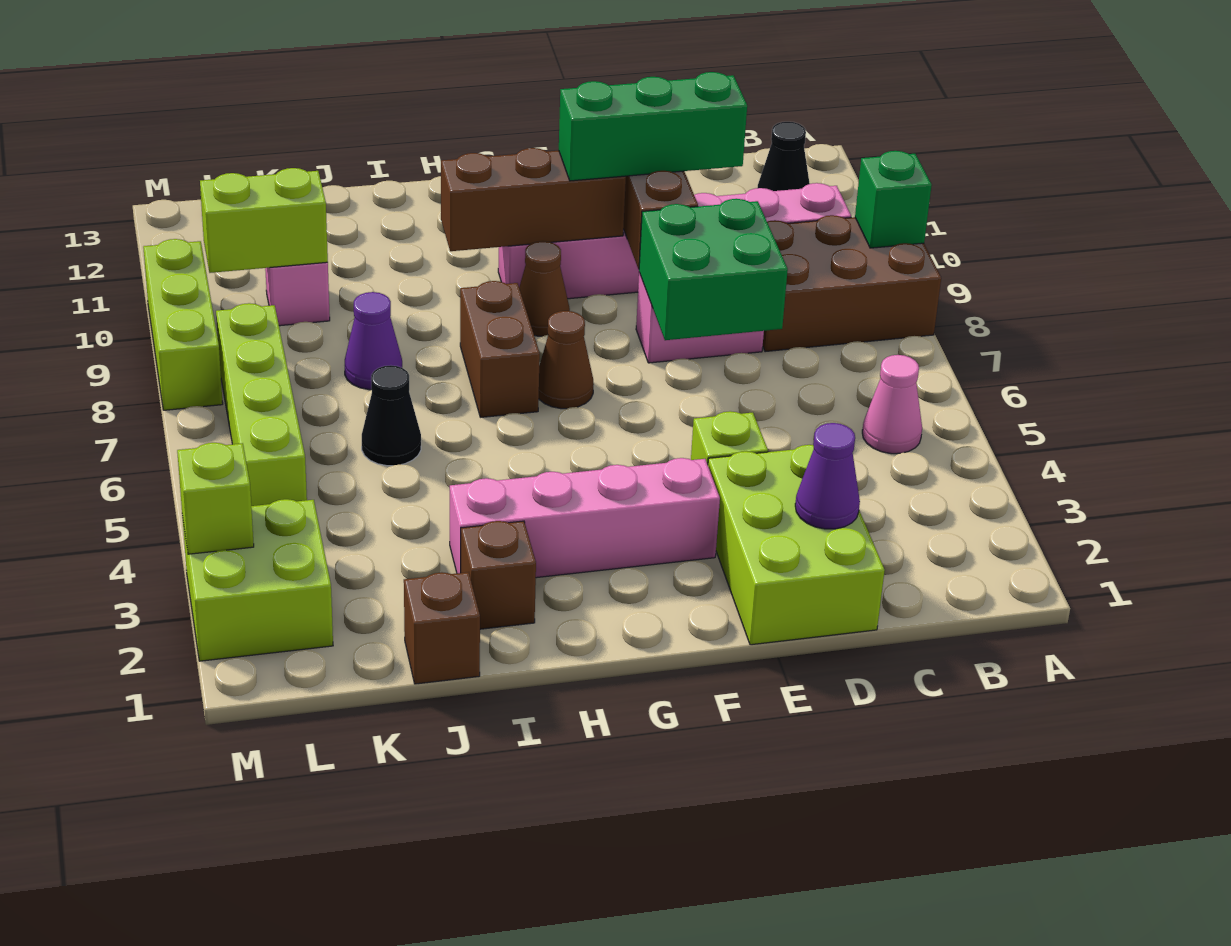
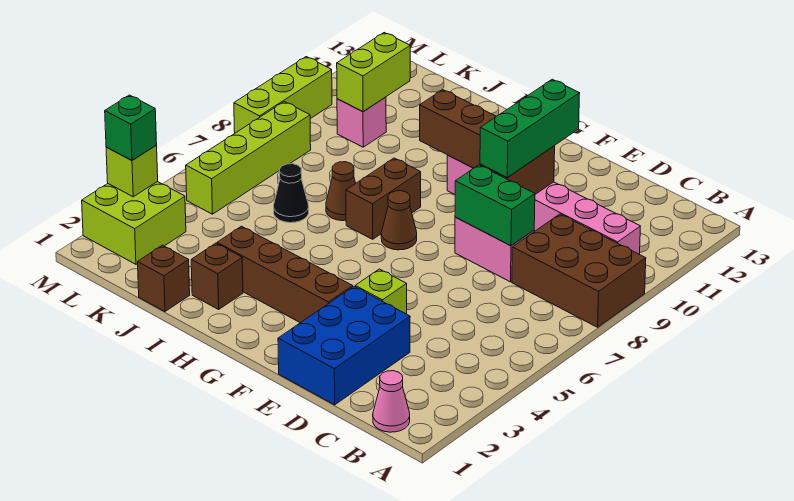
green 1x1 brick [855,151,932,248] -> green 1x1 brick moved to [105,95,157,160]
pink 1x1 cone [862,355,922,454] -> pink 1x1 cone moved to [373,371,410,432]
black 1x1 cone [758,122,810,191] -> none
lime 2x3 brick [708,445,885,645] -> blue 2x3 brick [278,287,410,405]
purple 1x1 cone [795,423,860,529] -> none
green 2x2 brick [639,199,788,340] -> green 1x2 brick [455,165,535,246]
green 1x3 brick [559,72,747,181] -> green 1x3 brick turned to [480,79,580,178]
pink 1x4 brick [450,458,720,578] -> brown 1x4 brick [217,226,353,323]
brown 1x1 cone [519,241,570,336] -> brown 1x1 cone moved to [326,162,356,221]
purple 1x1 cone [345,292,402,390] -> none
lime 1x2 brick [200,168,328,273] -> lime 1x2 brick turned to [337,33,410,112]

